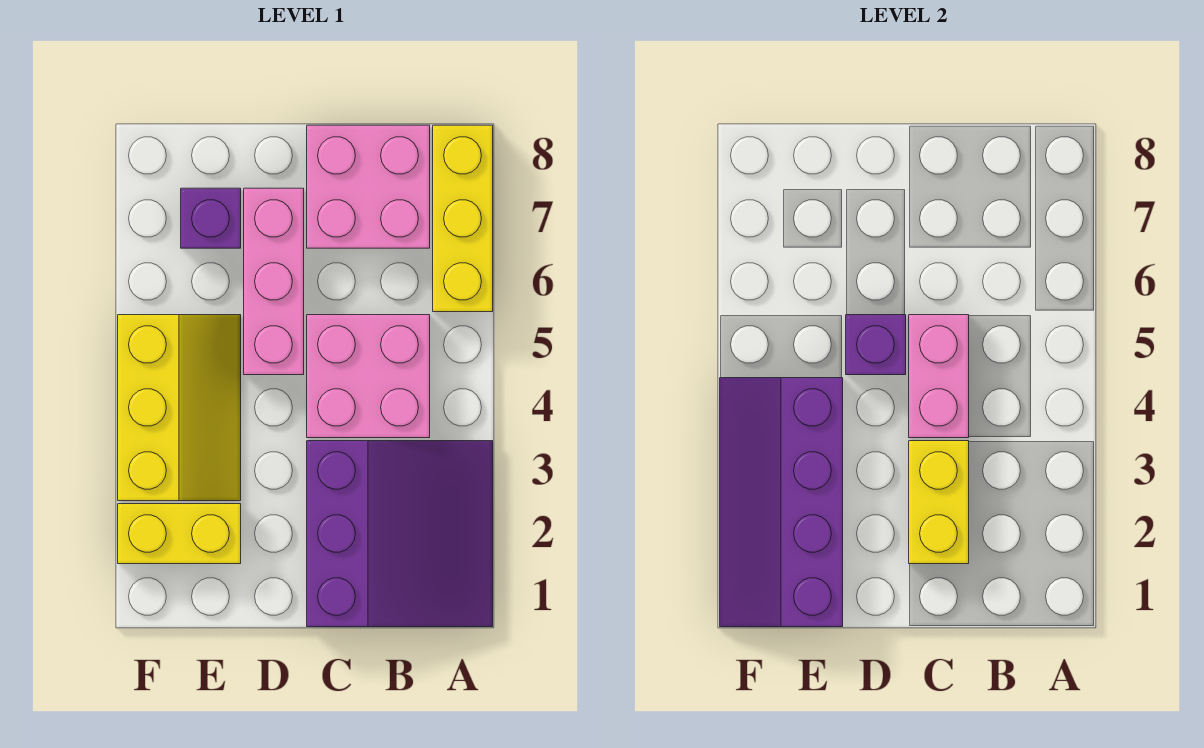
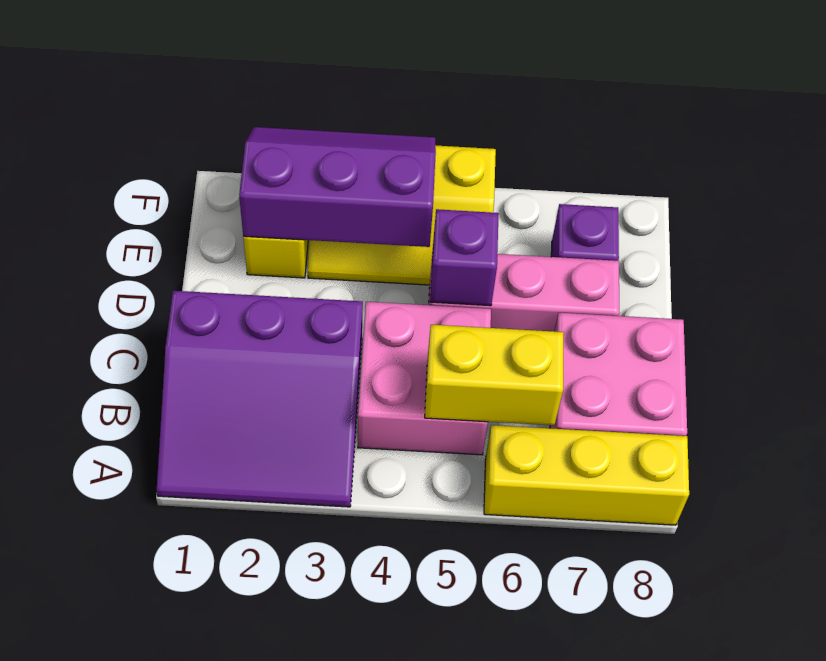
yellow 1x2 brick [909,441,969,564] -> yellow 1x2 brick moved to [425,325,564,425]
pink 1x2 brick [909,315,969,438] -> none
purple 2x4 slope [720,378,843,627] -> purple 2x3 slope [239,127,436,247]

